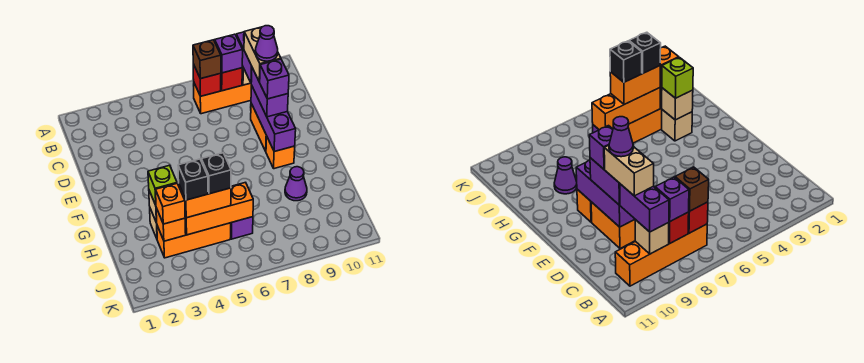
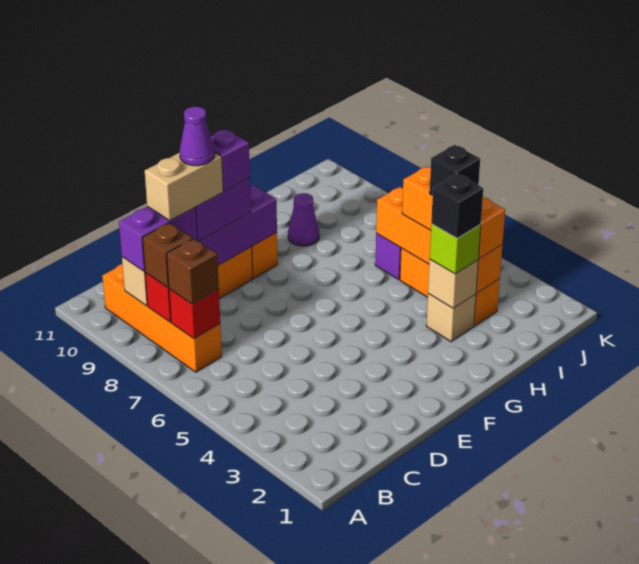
purple 1x1 brick [215,34,243,73] -> brown 1x1 brick [142,223,193,287]
black 1x1 brick [201,153,231,194] -> black 1x1 brick moved to [431,174,483,238]

